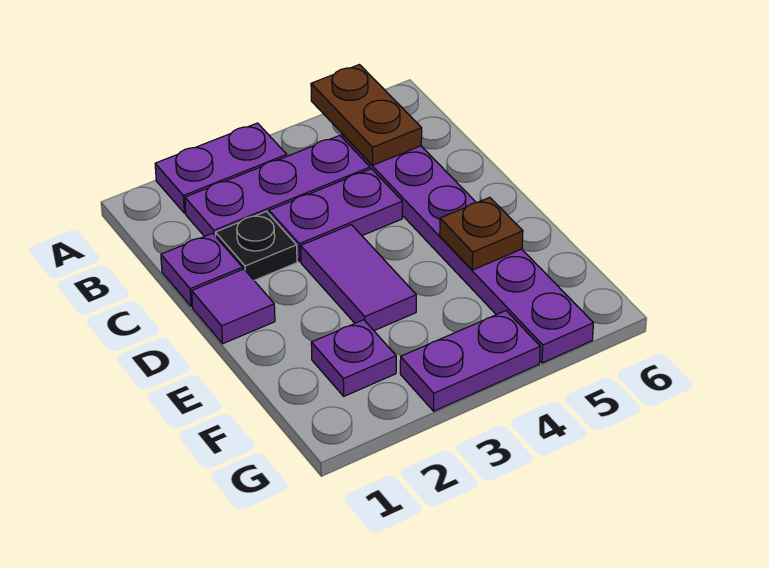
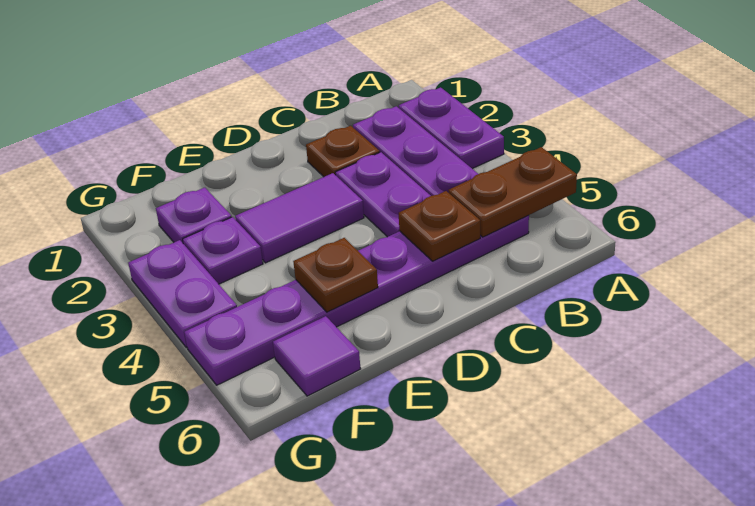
purple 1x1 plate [161,233,243,307] -> purple 1x1 plate moved to [183,217,263,284]
black 1x1 plate [215,211,297,280] -> brown 1x1 plate [306,126,380,177]
none -> brown 1x1 plate [399,191,480,261]
purple 1x1 tile [192,269,275,344] -> purple 1x1 tile moved to [273,316,361,396]

